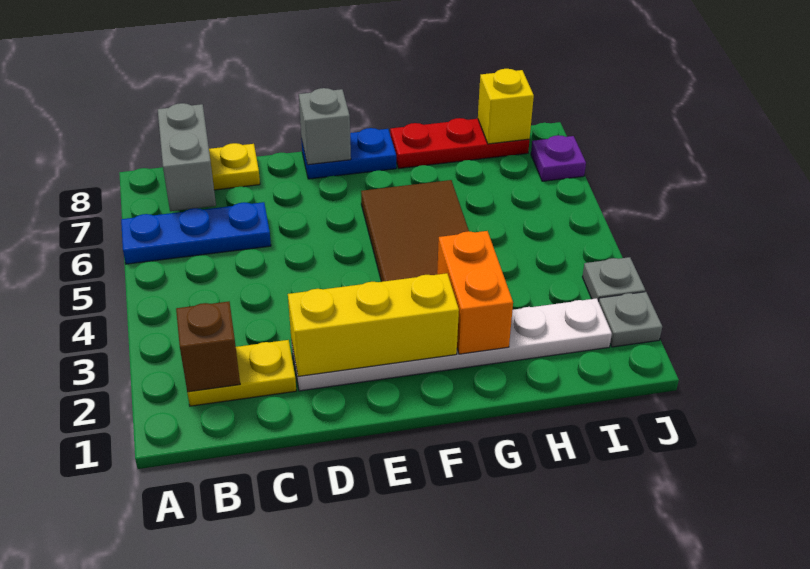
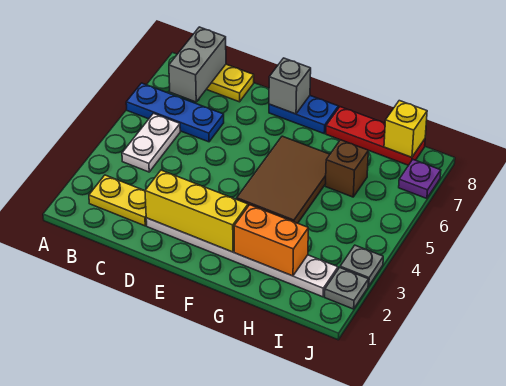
brown 1x1 brick [176,302,240,392] -> brown 1x1 brick moved to [325,140,368,197]
none -> white 1x2 plate [122,113,180,172]
orange 1x2 brick [437,231,513,354] -> orange 1x2 brick turned to [234,205,308,276]

